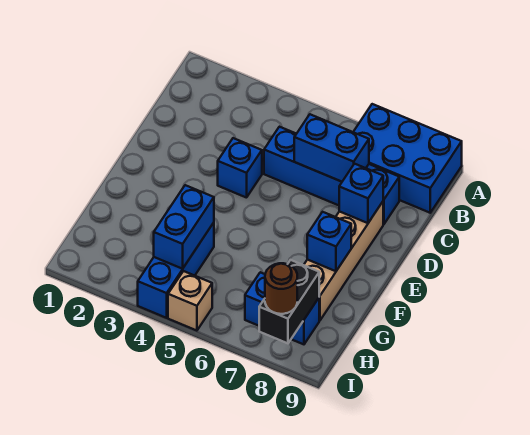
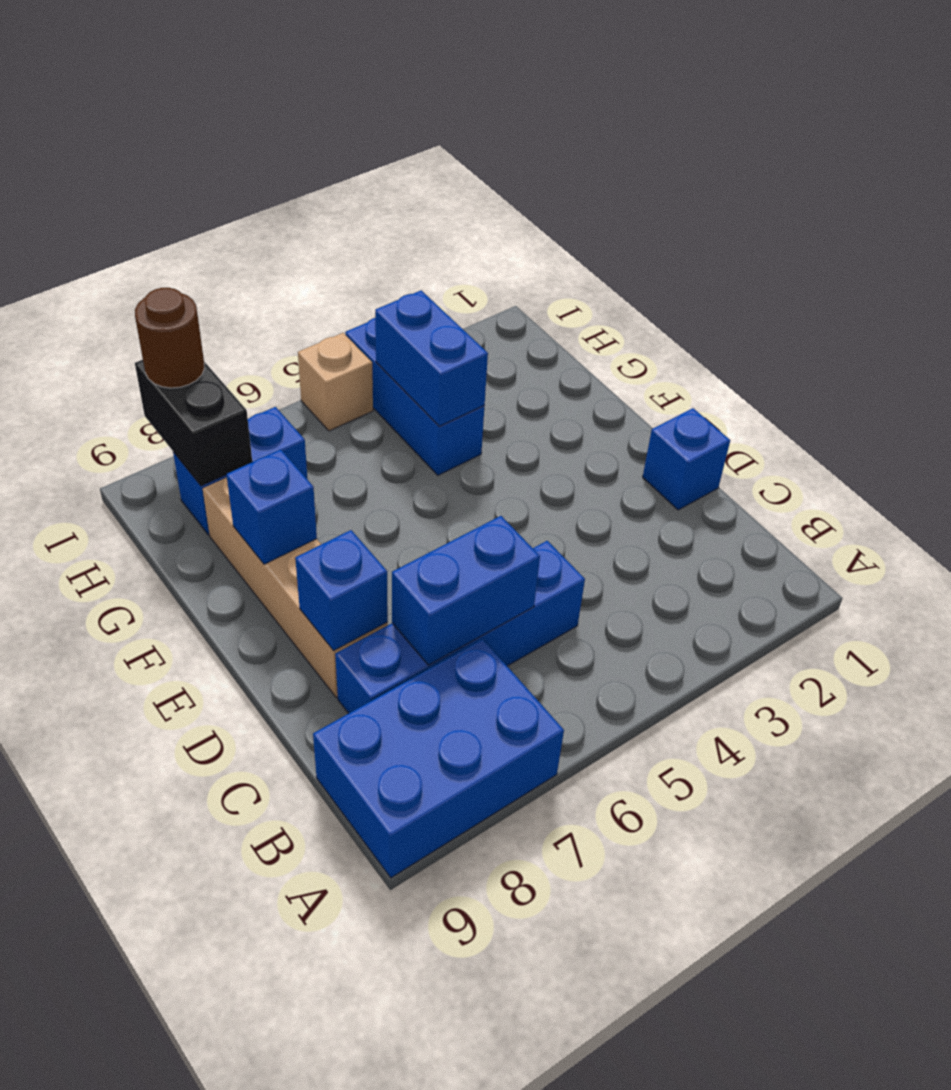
blue 1x1 brick [218,138,262,198] -> blue 1x1 brick moved to [643,408,730,510]

